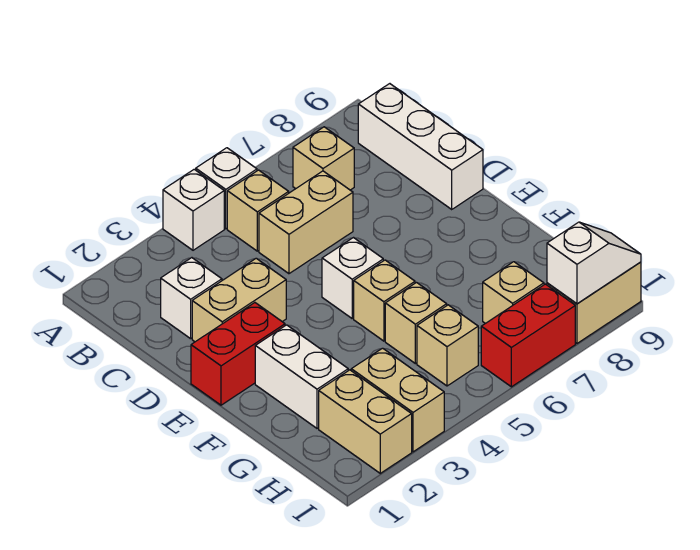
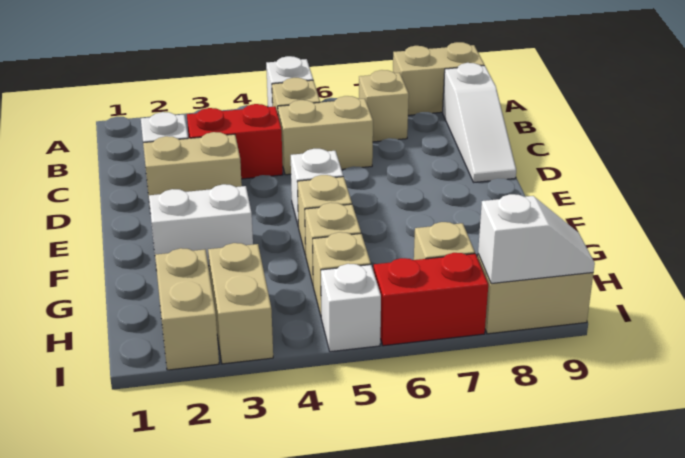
white 1x1 brick [163,169,224,250] -> white 1x1 brick moved to [321,264,381,352]
none -> tan 1x2 brick [393,42,484,115]
white 1x3 brick [358,84,483,209] -> white 1x3 slope [443,63,516,182]
red 1x2 brick [191,303,285,405] -> red 1x2 brick moved to [187,104,283,179]
white 1x2 brick [255,325,348,428] -> white 1x2 brick turned to [149,184,253,271]

